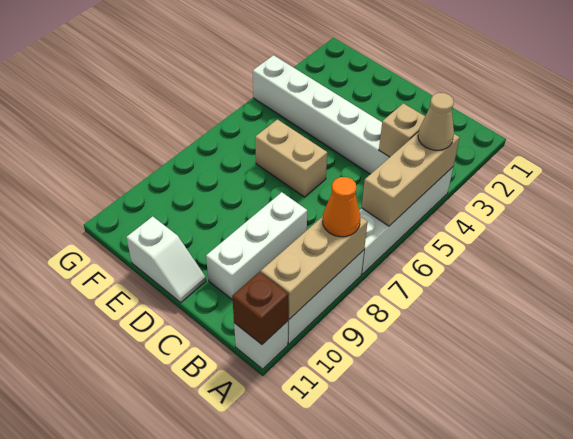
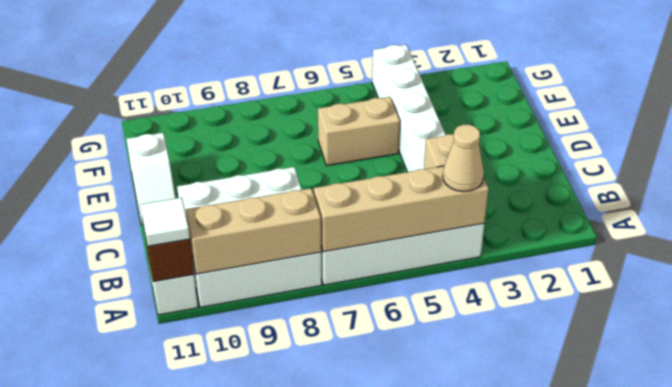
tan 1x3 brick [362,132,460,226] -> tan 1x4 brick [314,166,489,252]
orange 1x1 cone [323,177,361,237] -> none
none -> white 1x1 tile [140,198,190,246]
tan 1x2 brick [255,119,327,197] -> tan 1x2 brick turned to [318,97,400,166]

